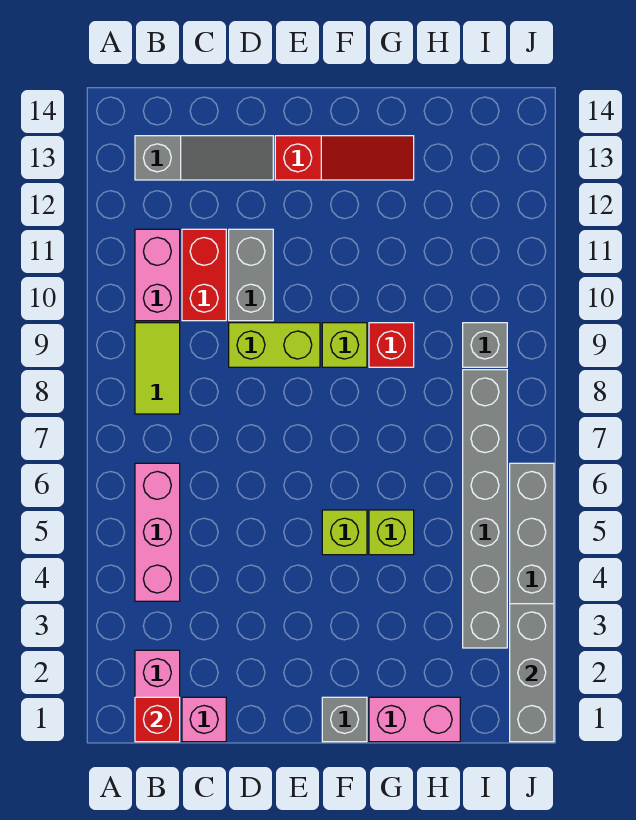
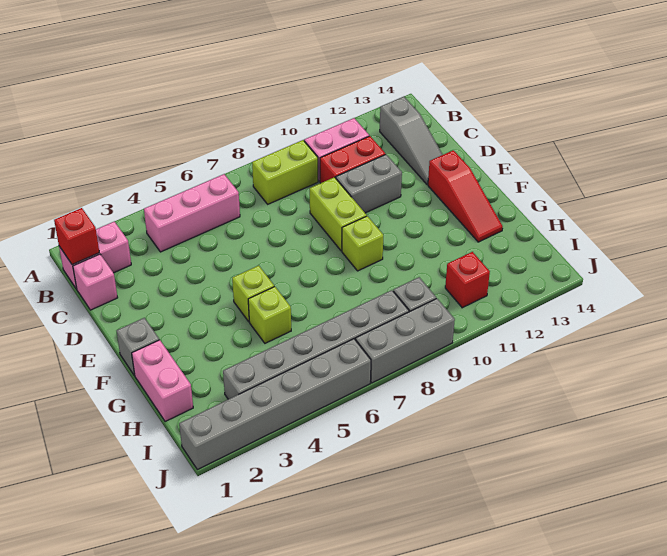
lime 1x2 tile [135,323,180,414] -> lime 1x2 brick [252,140,318,204]
red 1x1 brick [369,323,414,367] -> red 1x1 brick moved to [445,252,490,308]
grey 1x3 brick [510,604,554,742] -> grey 1x3 brick moved to [356,298,455,383]

